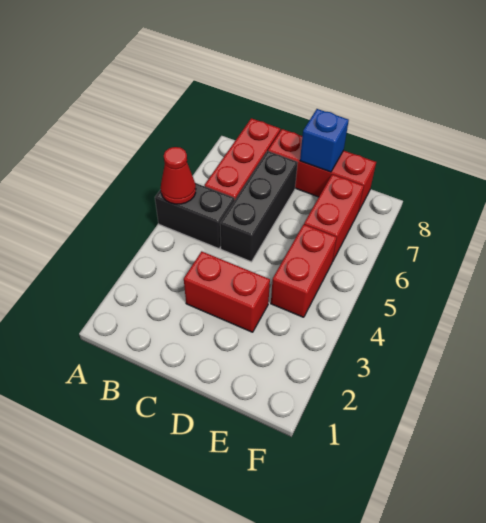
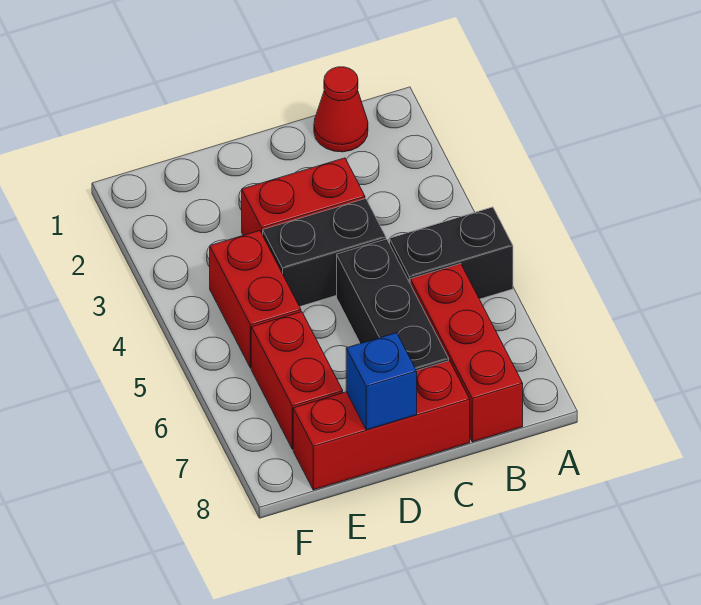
red 1x1 cone [161,147,196,204] -> red 1x1 cone moved to [314,67,368,152]
none -> black 1x2 brick [263,199,386,307]

